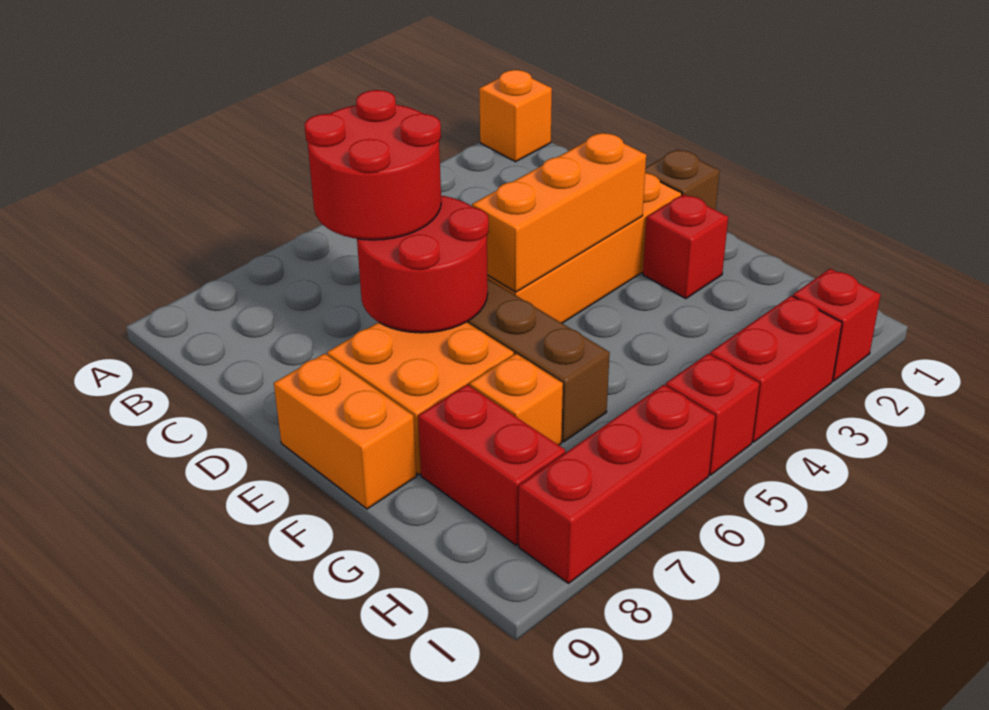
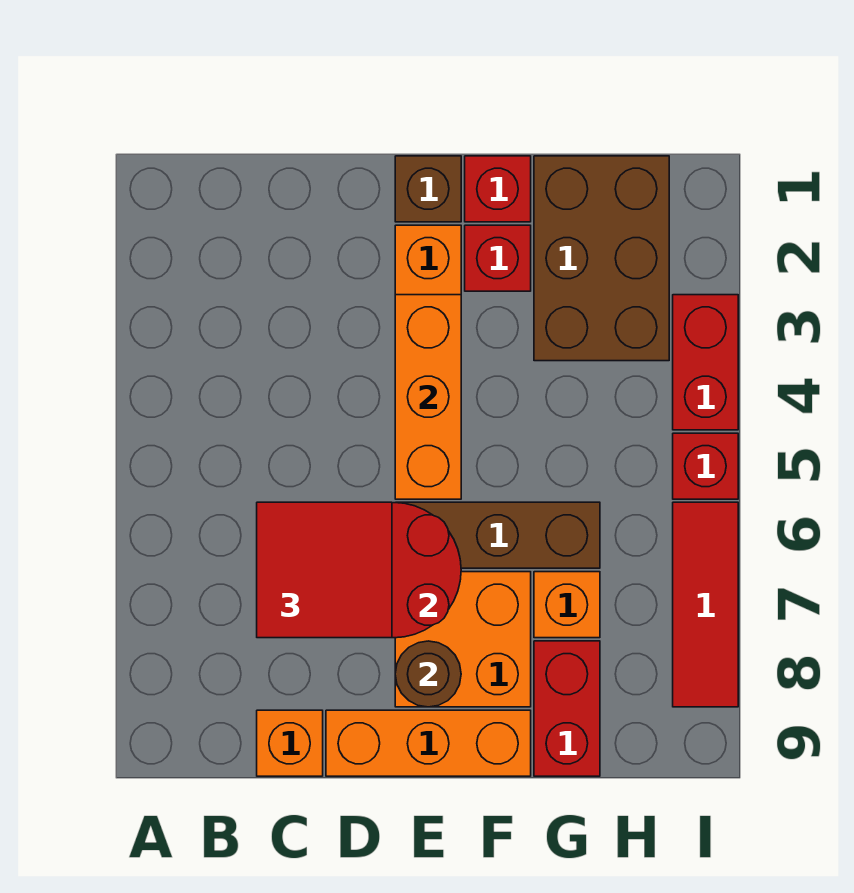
orange 1x1 brick [479,70,552,162] -> orange 1x1 brick moved to [257,710,323,776]
red 2x2 round brick [305,90,441,240] -> red 2x2 tile [257,502,392,638]
none -> brown 1x1 round brick [395,641,461,707]
orange 1x2 brick [274,354,417,509] -> orange 1x3 brick [326,710,531,776]
none -> brown 2x3 brick [534,156,669,361]
red 1x2 brick [418,385,565,545] -> red 1x2 brick turned to [534,641,600,776]
red 1x1 brick [793,269,881,381] -> red 1x1 brick moved to [465,156,531,222]
red 1x3 brick [519,385,715,583] -> red 1x3 tile [673,502,738,707]

